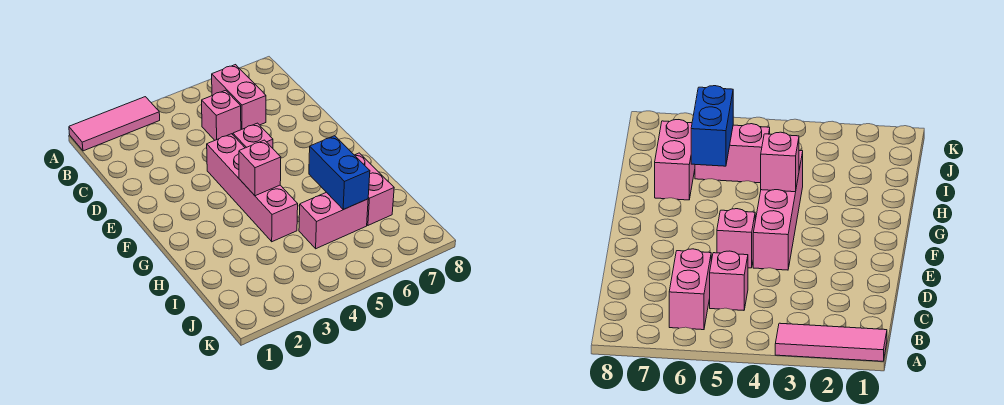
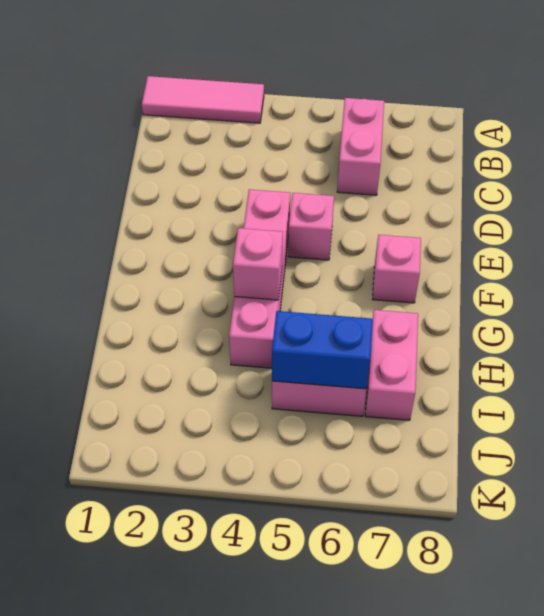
pink 1x1 brick [202,90,241,140] -> pink 1x1 brick moved to [373,235,421,303]
blue 1x2 brick [309,136,370,210] -> blue 1x2 brick turned to [272,311,373,389]

